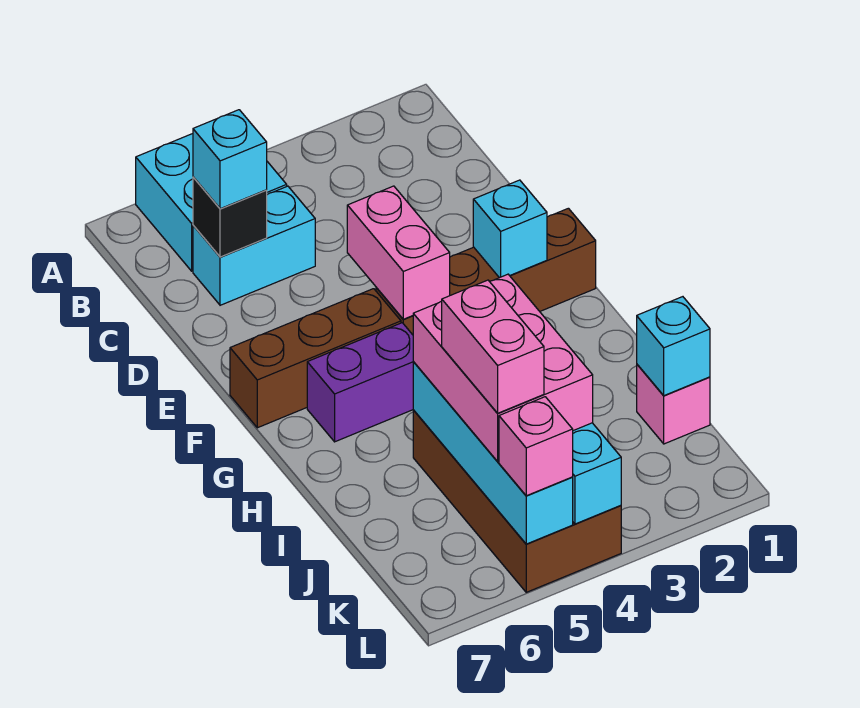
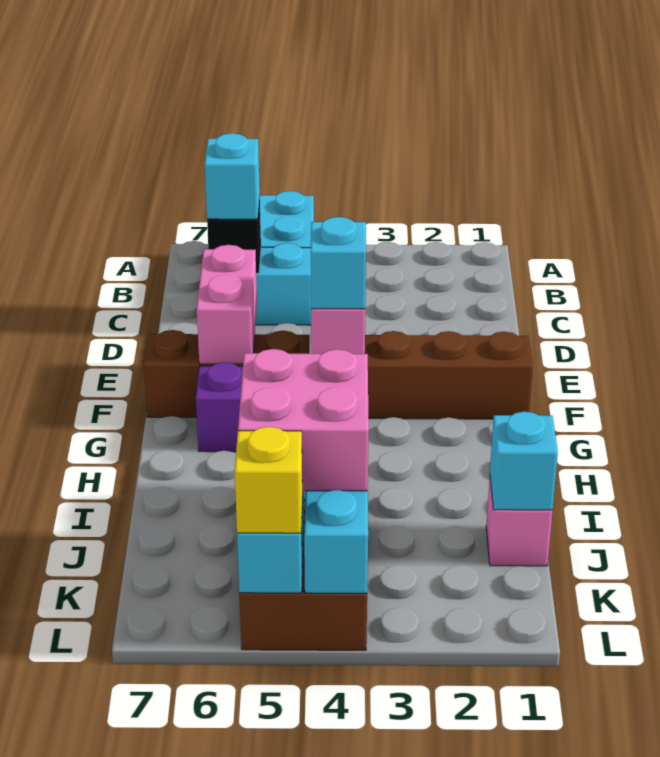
cyan 1x1 brick [473,180,547,278] -> cyan 1x1 brick moved to [311,217,366,309]
pink 2x3 brick [413,274,593,462] -> pink 2x2 brick [238,349,369,491]
pink 1x2 brick [442,280,544,413] -> pink 1x2 brick moved to [197,245,257,364]
pink 1x1 brick [499,397,573,496] -> yellow 1x1 brick [235,427,302,533]

